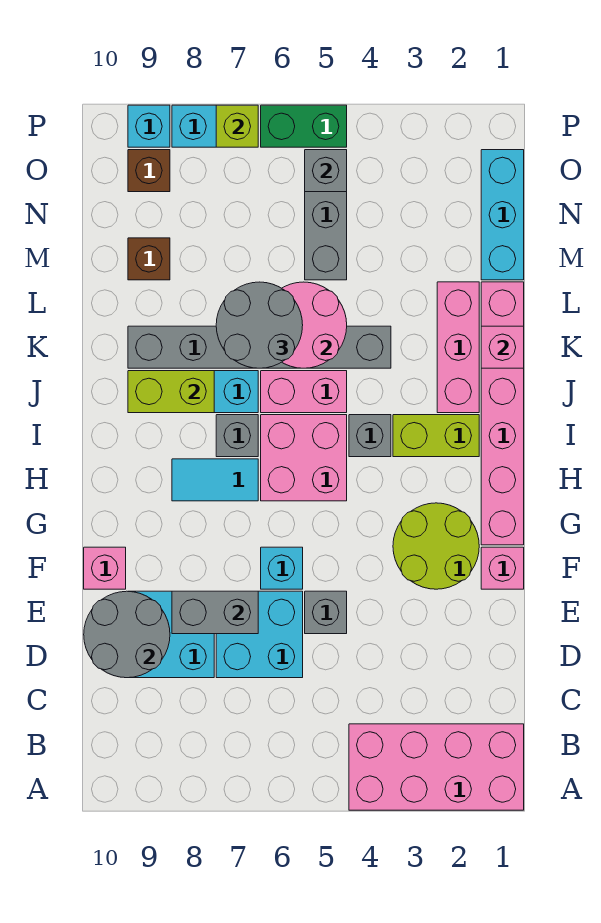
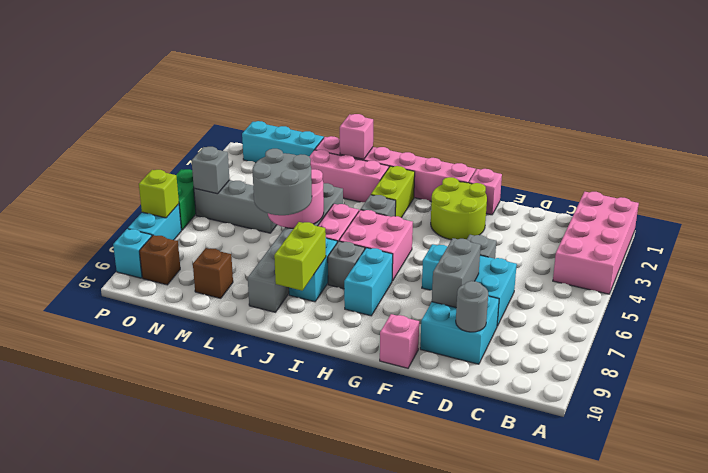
grey 2x2 round brick [84,591,170,678] -> grey 1x1 round brick [456,281,488,332]
cyan 1x2 tile [172,459,258,501] -> cyan 1x2 brick [344,248,393,316]

